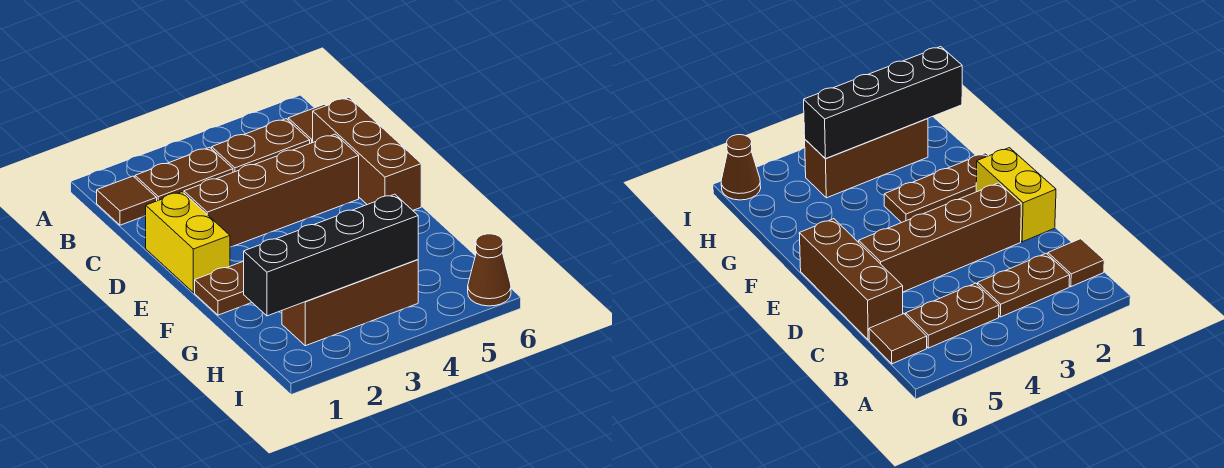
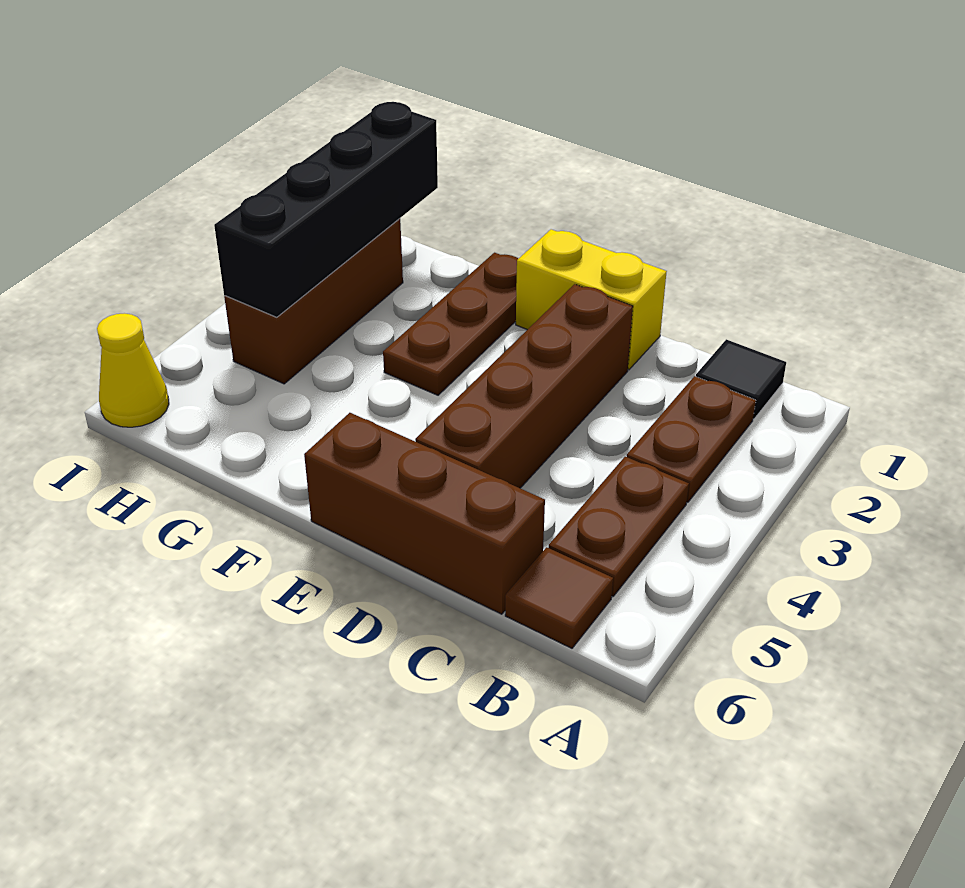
brown 1x1 tile [97,176,157,225] -> black 1x1 tile [696,339,786,419]
brown 1x1 cone [468,234,511,306] -> yellow 1x1 cone [97,313,169,427]

